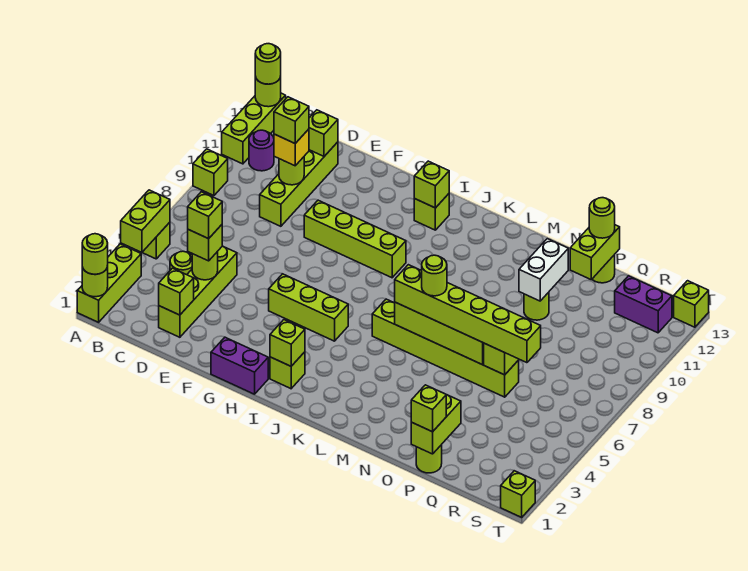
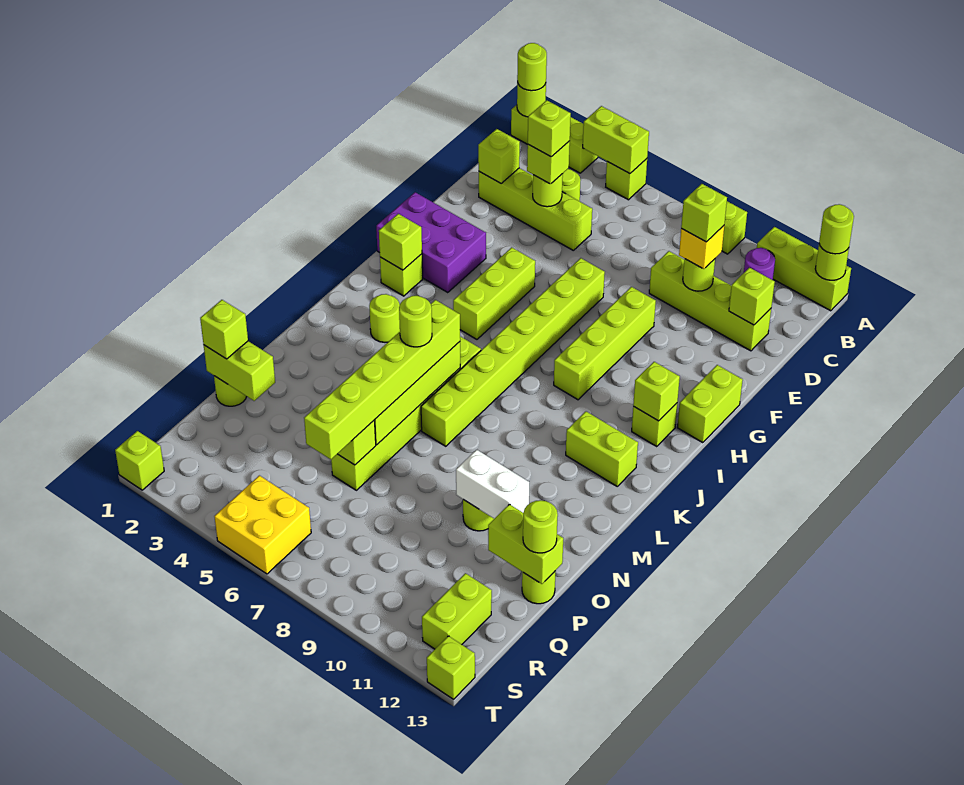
none -> lime 1x8 brick [421,258,605,446]
purple 1x2 brick [211,337,268,394] -> purple 2x3 brick [376,192,486,293]
none -> lime 1x2 brick [677,365,743,443]
none -> lime 1x1 round brick [369,294,400,342]
none -> lime 1x2 brick [566,412,638,486]
purple 1x2 brick [615,276,672,333] -> lime 1x2 brick [422,573,492,649]
none -> yellow 2x2 brick [214,476,311,574]

